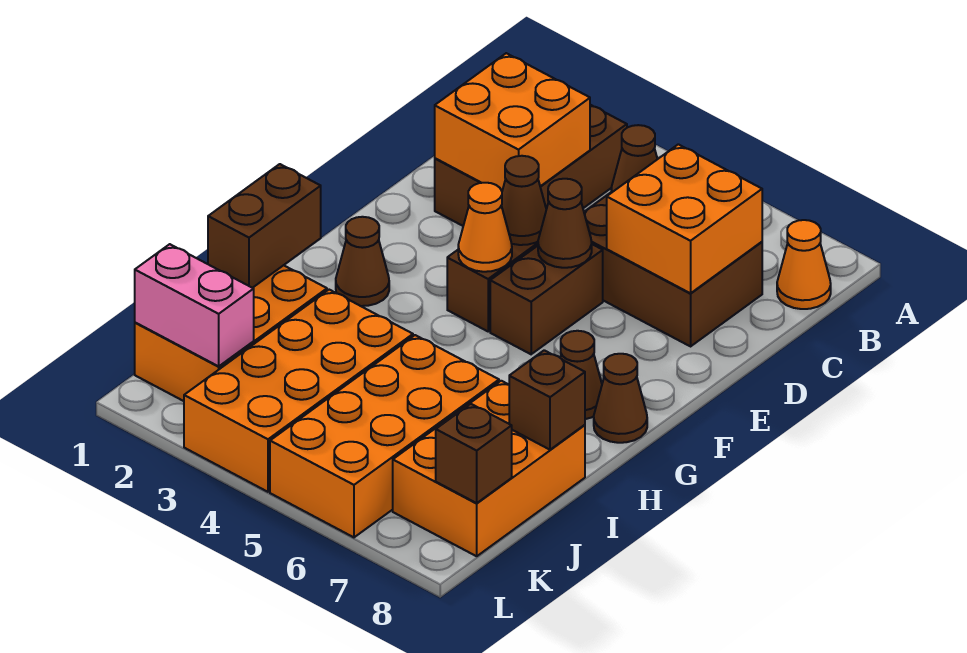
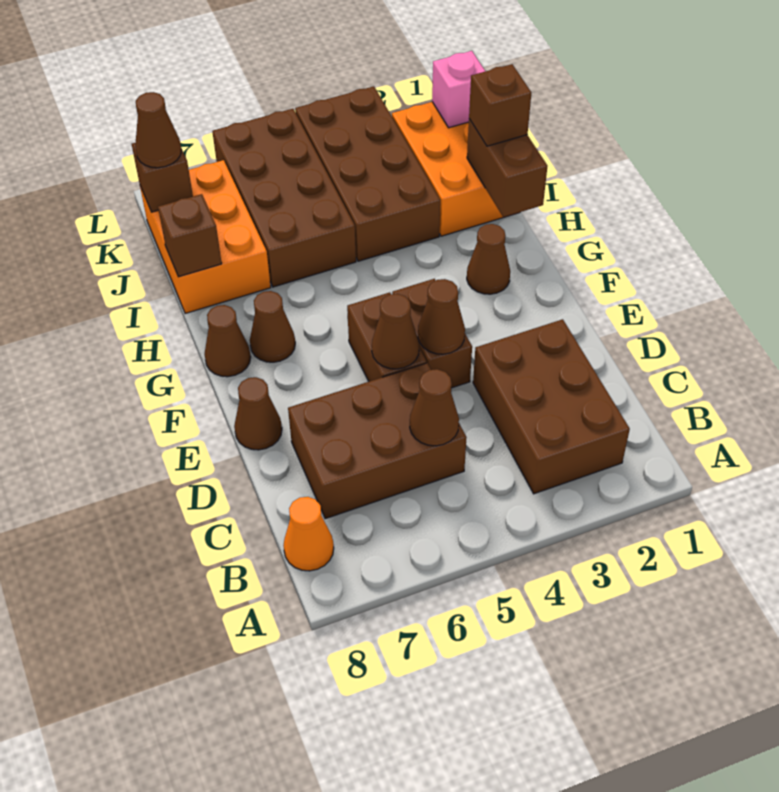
orange 2x2 brick [435,53,590,191] -> none
orange 2x2 brick [607,144,762,293] -> none
none -> brown 1x1 cone [234,377,282,450]
orange 1x1 cone [458,183,512,272] -> none
none -> brown 1x1 brick [469,64,531,146]
orange 2x4 brick [184,290,413,492] -> brown 2x4 brick [295,86,440,261]
orange 2x4 brick [270,335,499,537] -> brown 2x4 brick [212,109,356,287]
pink 1x2 brick [135,244,254,366] -> pink 1x1 brick [432,51,485,128]
none -> brown 1x1 cone [135,92,181,168]

